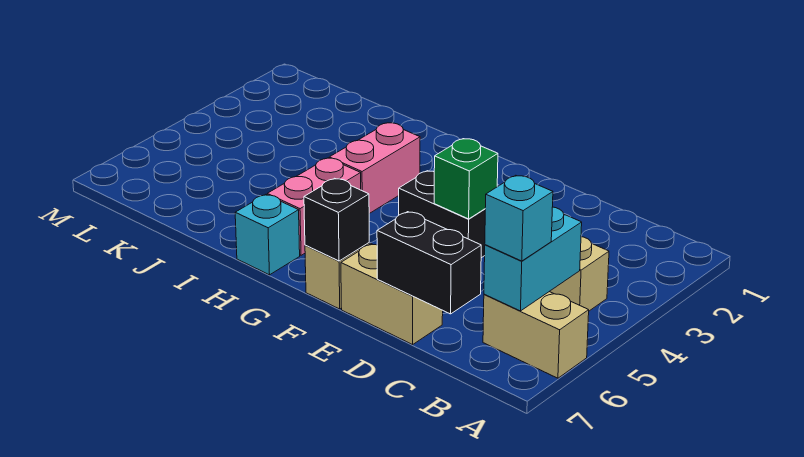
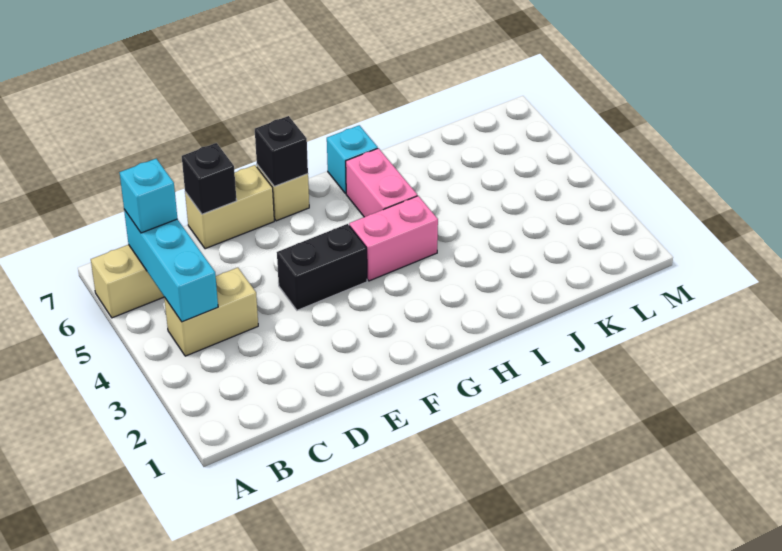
cyan 1x2 brick [484,207,582,311] -> cyan 1x3 brick [124,209,218,322]
black 1x2 brick [377,212,481,314] -> black 1x1 brick [182,143,237,214]
green 1x1 brick [434,139,498,219] -> none
pink 1x2 brick [329,123,420,214] -> pink 1x2 brick turned to [349,196,438,281]

